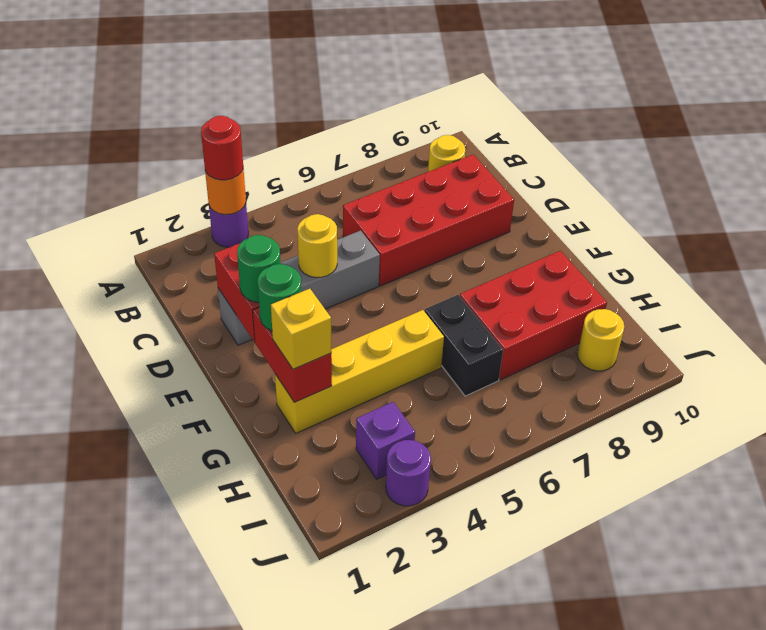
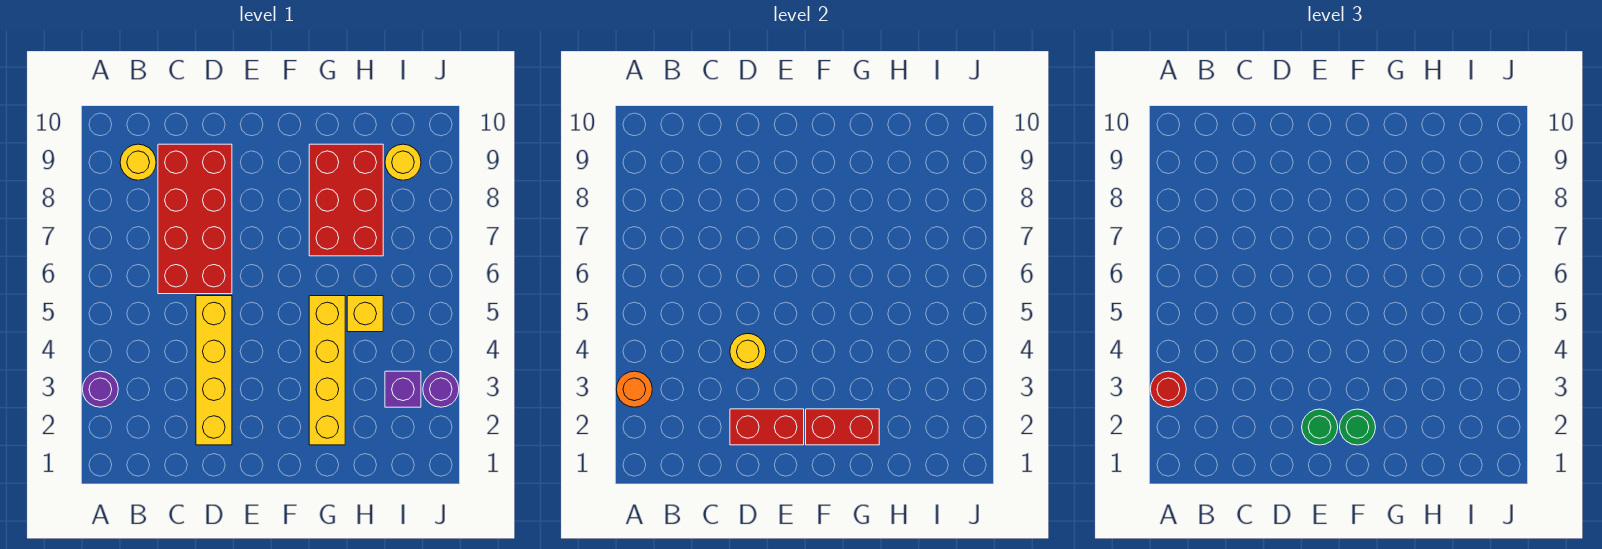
grey 1x4 brick [218,230,380,345] -> yellow 1x4 brick [196,296,232,445]
yellow 1x1 brick [271,289,331,369] -> yellow 1x1 brick moved to [347,296,383,332]
black 1x2 brick [425,295,503,396] -> none

